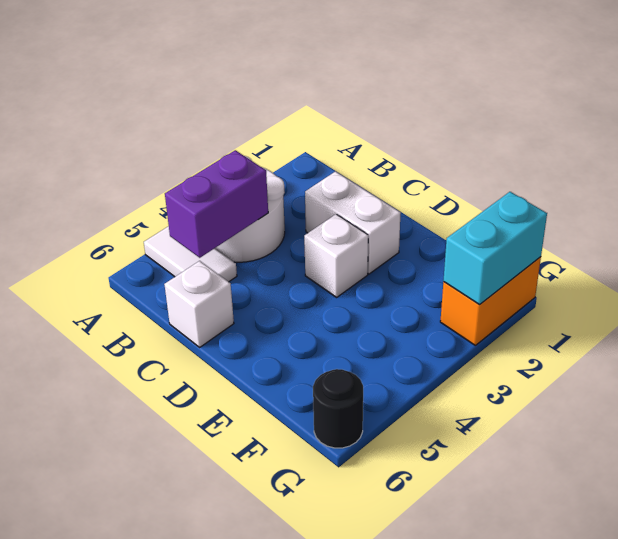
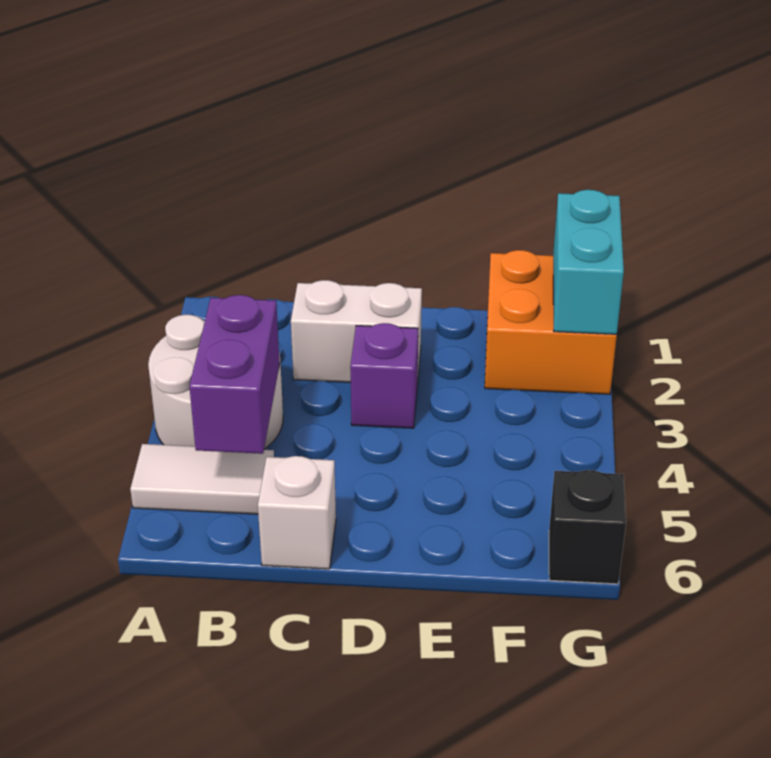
white 1x1 brick [304,214,368,297] -> purple 1x1 brick [350,323,418,428]
orange 1x2 brick [440,257,541,345] -> orange 2x2 brick [485,250,617,394]
black 1x1 round brick [313,369,363,448] -> black 1x1 brick [549,470,626,584]

